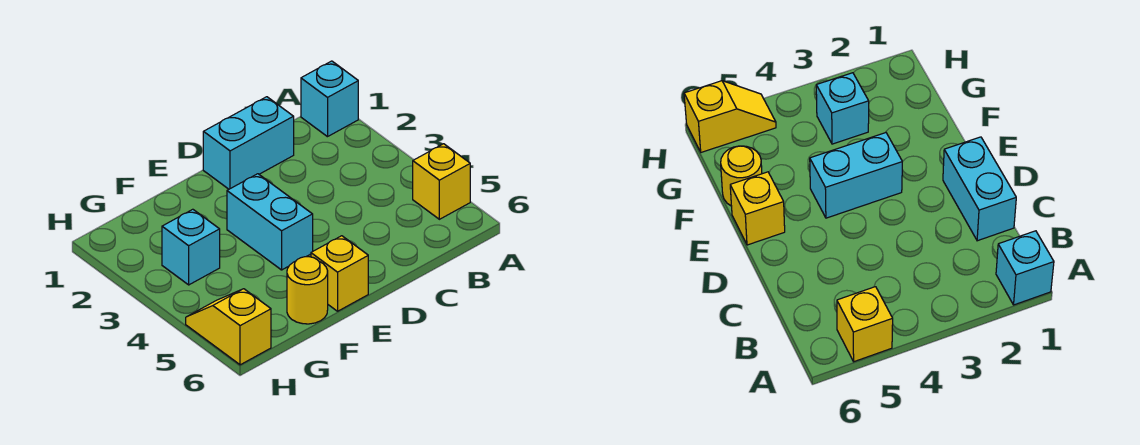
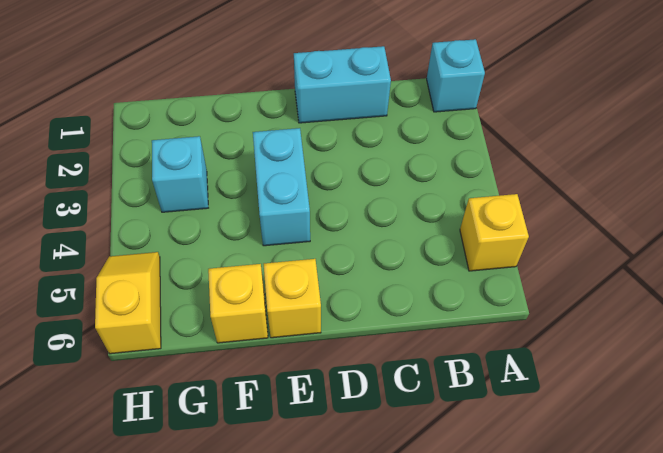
yellow 1x1 round brick [287,257,328,324] -> yellow 1x1 brick [208,264,268,343]

